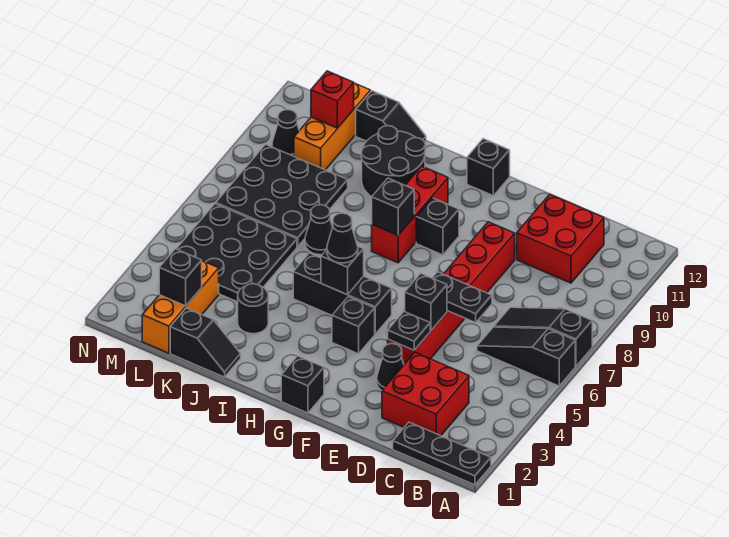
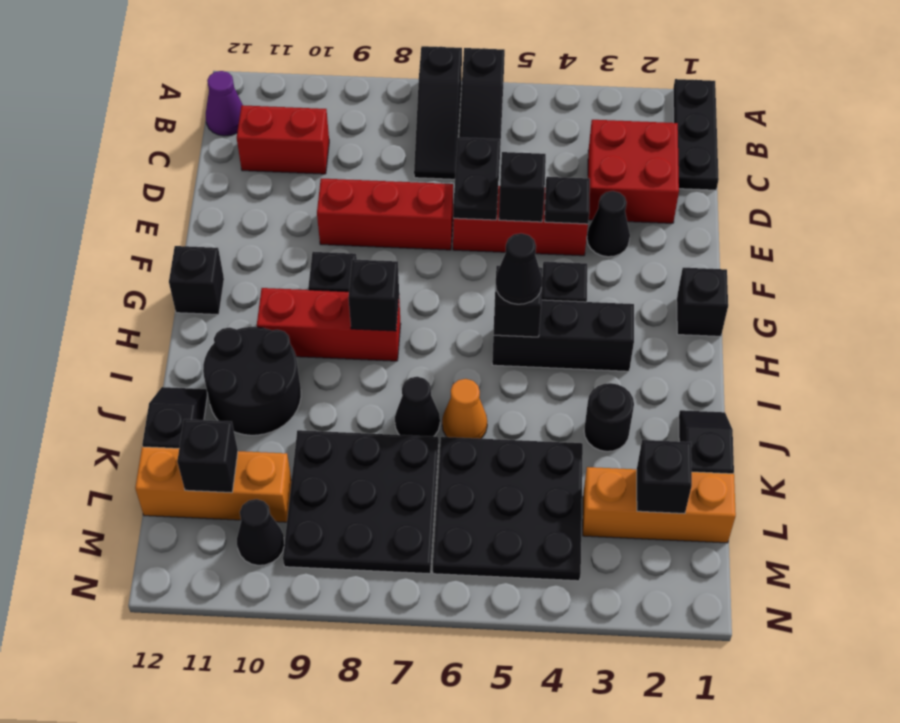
none -> purple 1x1 cone [206,71,243,136]
red 2x2 brick [517,194,604,283] -> red 1x2 brick [237,105,329,174]
black 1x3 brick [293,253,392,334] -> black 1x3 brick turned to [492,300,634,371]
none -> orange 1x1 cone [442,379,487,439]
red 1x1 brick [311,71,354,128] -> black 1x1 brick [177,419,238,493]

